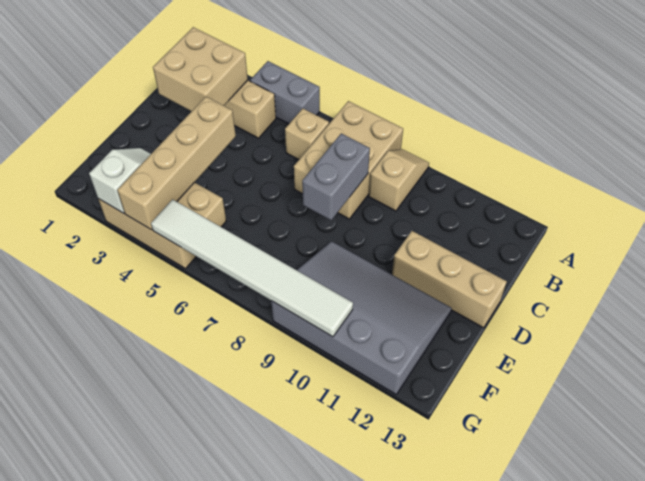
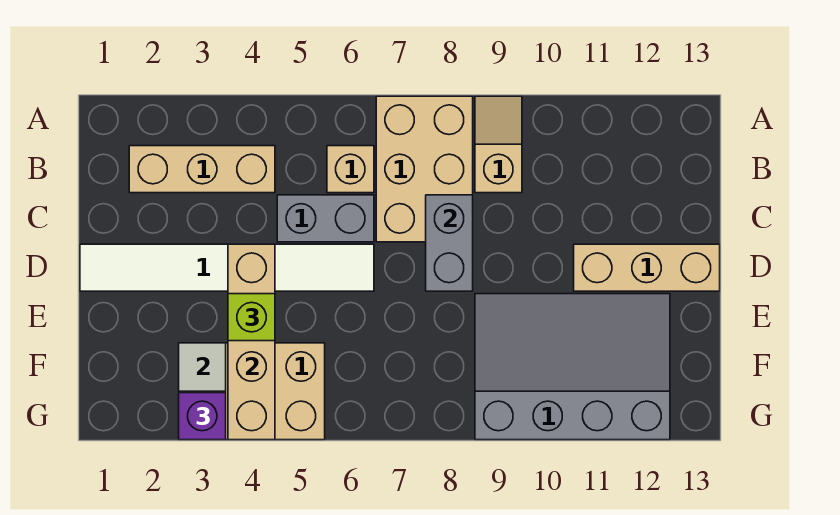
grey 1x2 brick [250,61,320,124] -> grey 1x2 brick moved to [277,195,374,242]
tan 2x2 brick [153,27,248,111] -> none
none -> lime 1x1 brick [228,294,275,341]
none -> purple 1x1 brick [179,393,226,440]
white 1x6 tile [151,199,353,337] -> white 1x6 tile moved to [80,244,374,291]

